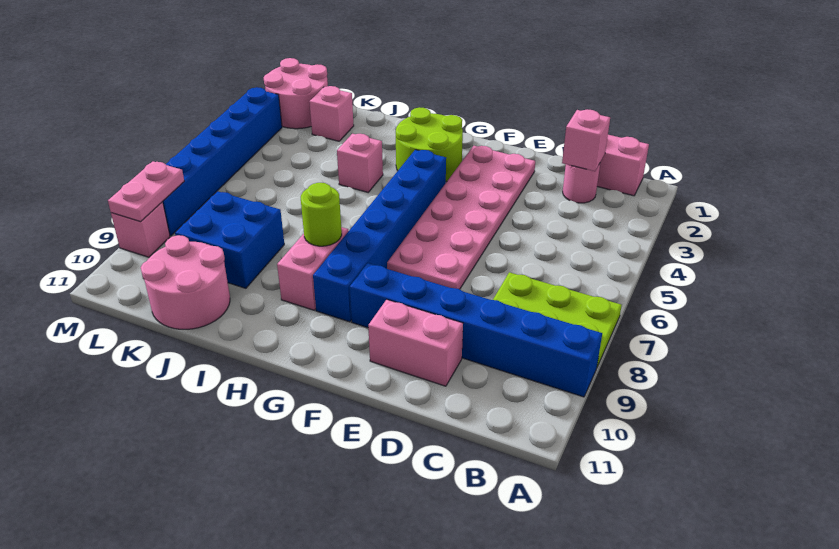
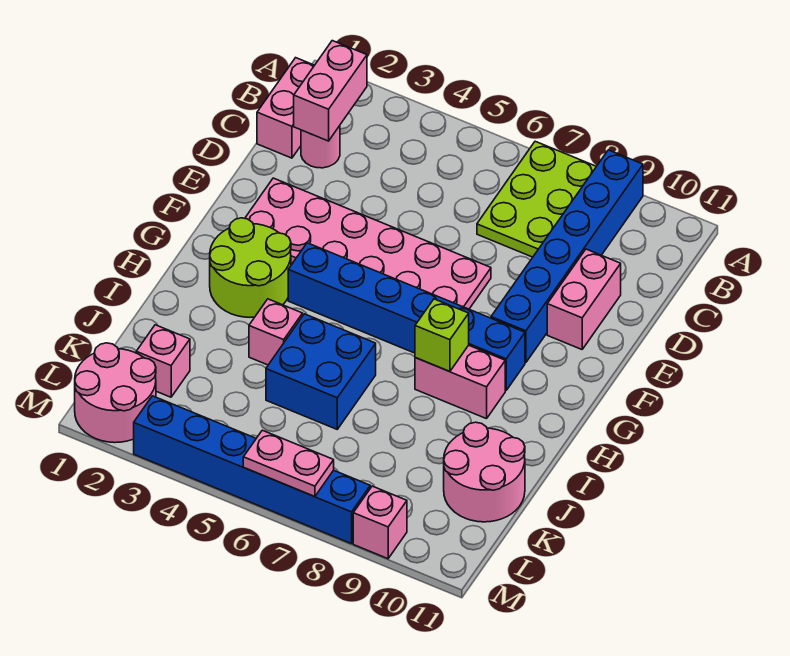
pink 1x1 brick [562,109,610,171] -> pink 1x2 brick [294,41,367,141]
lime 1x1 round brick [301,183,342,246] -> lime 1x1 brick [415,299,469,372]
blue 2x2 brick [175,191,284,288] -> blue 2x2 brick moved to [266,314,376,429]
pink 1x2 plate [108,161,184,222] -> pink 1x2 plate moved to [243,430,334,497]

